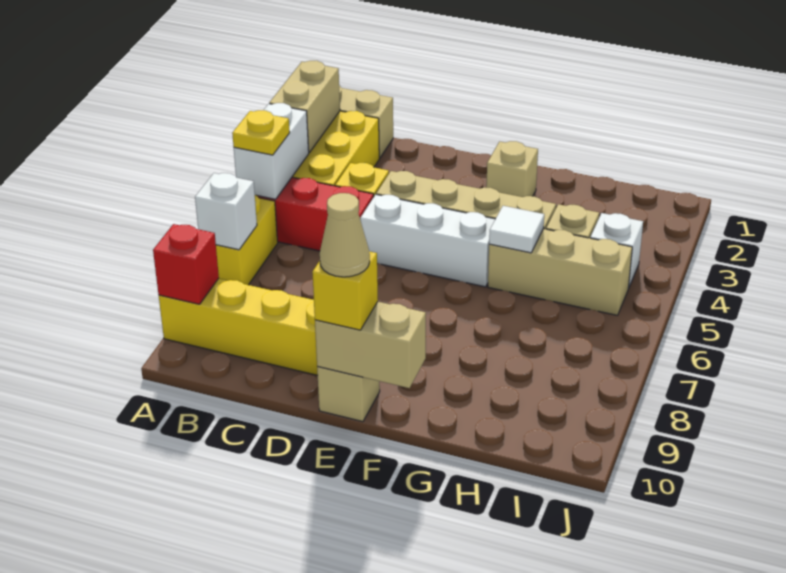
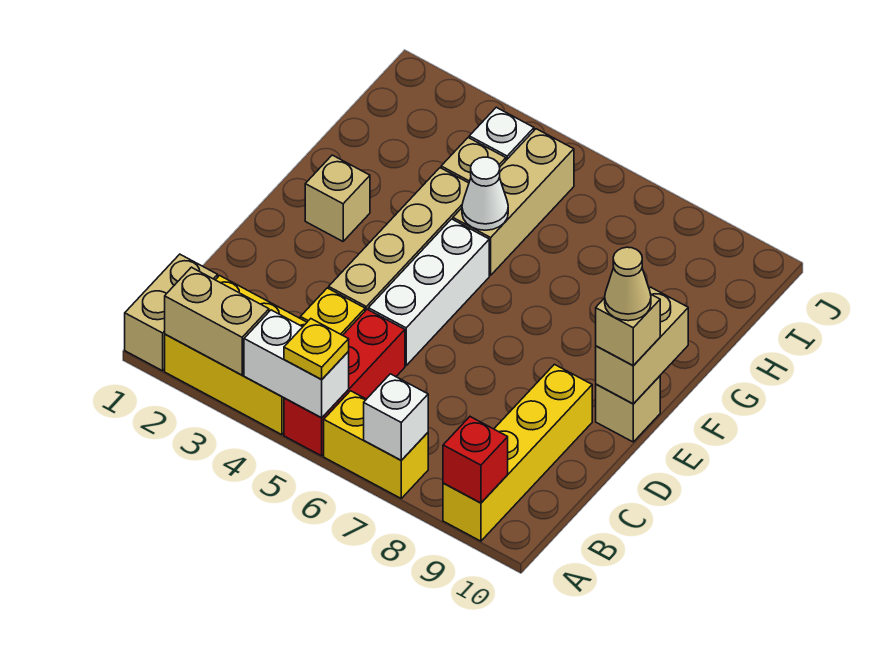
yellow 1x1 brick [312,251,378,330] -> tan 1x1 brick [596,294,660,366]
white 1x1 tile [489,206,544,253] -> white 1x1 cone [462,157,508,230]

